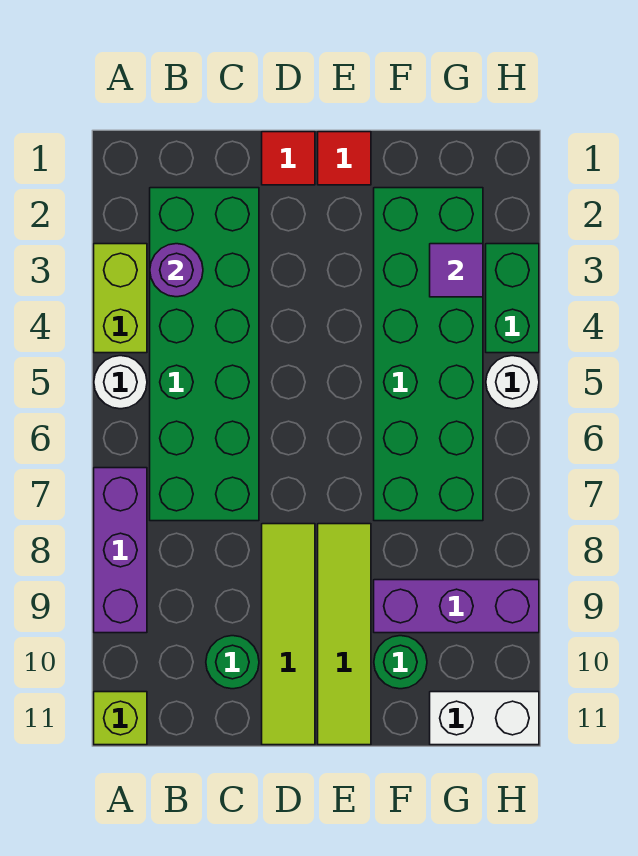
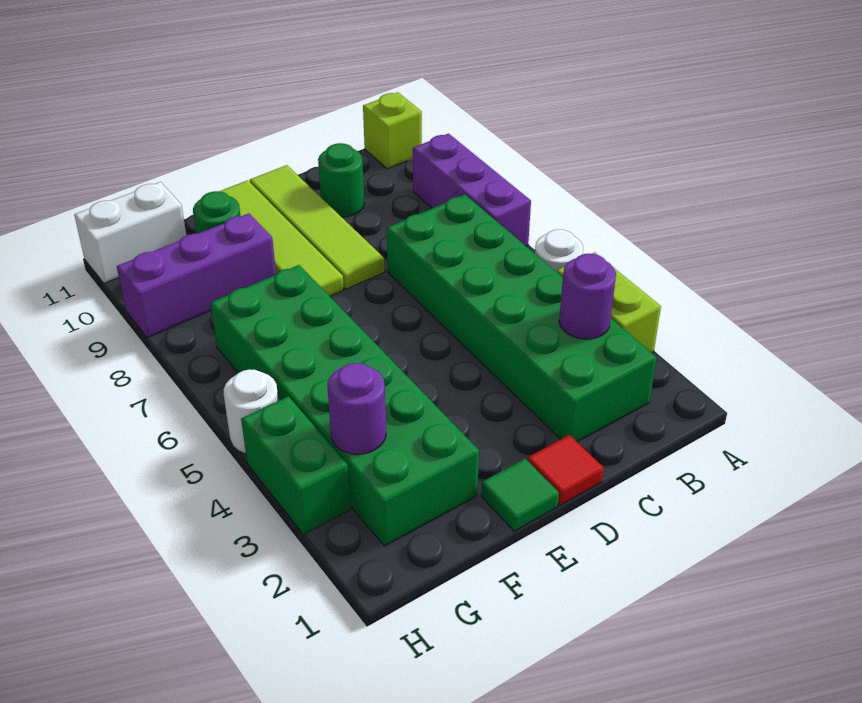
red 1x1 tile [318,132,371,185] -> green 1x1 tile [481,459,559,531]
purple 1x1 tile [430,244,483,297] -> purple 1x1 round brick [327,363,386,454]

